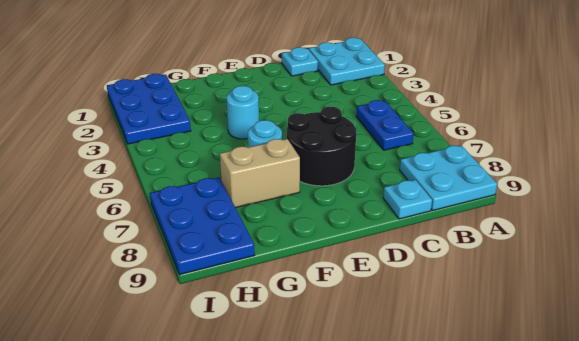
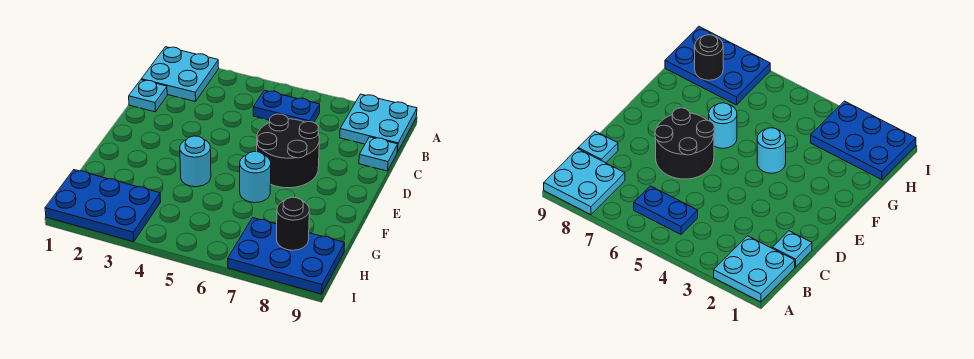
tan 1x2 brick [220,139,300,208] -> none
none -> black 1x1 round brick [277,197,309,250]

